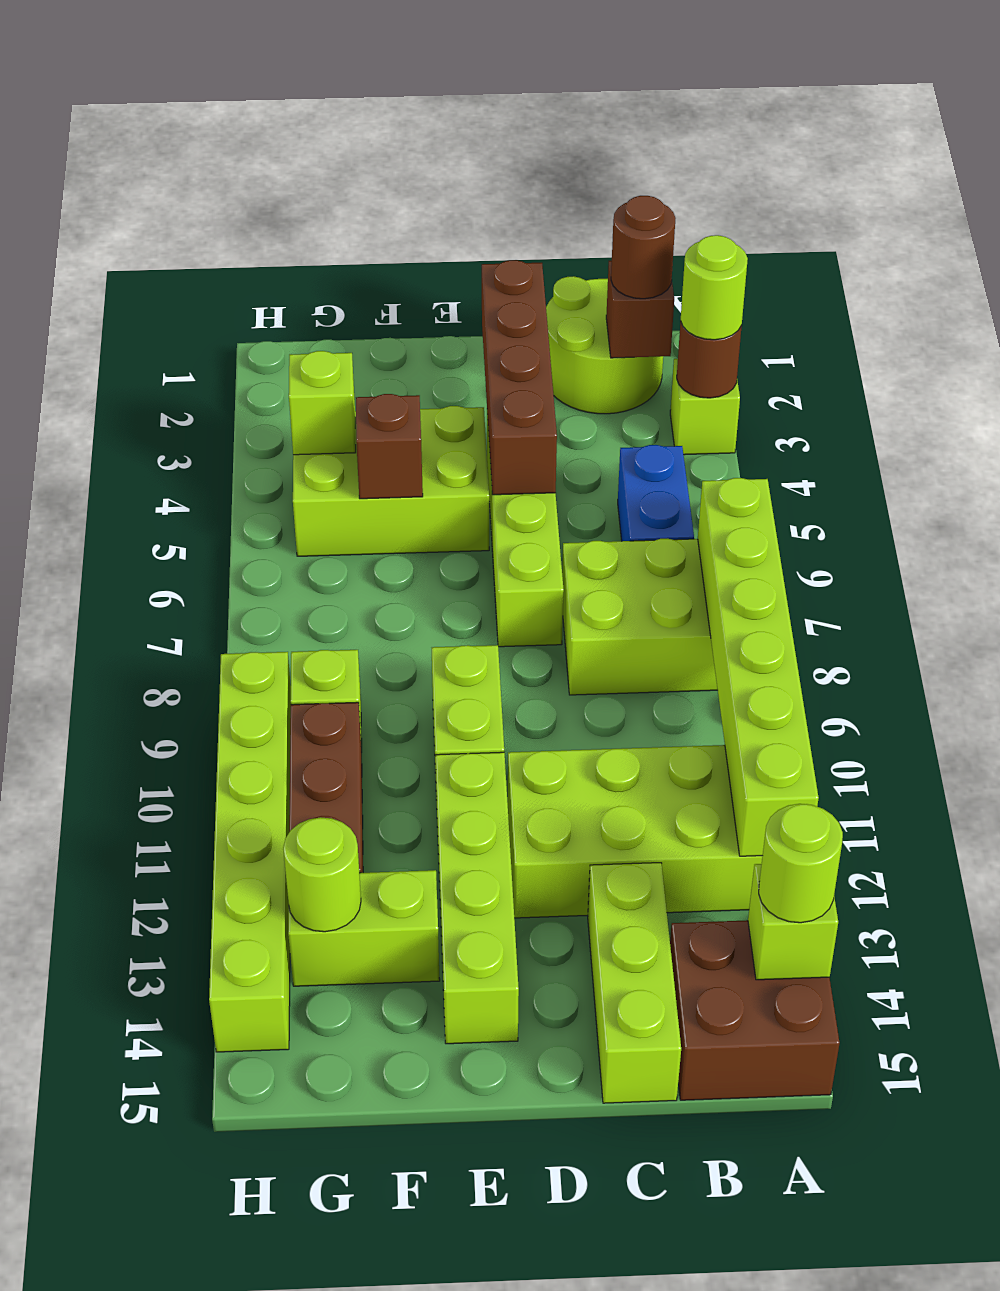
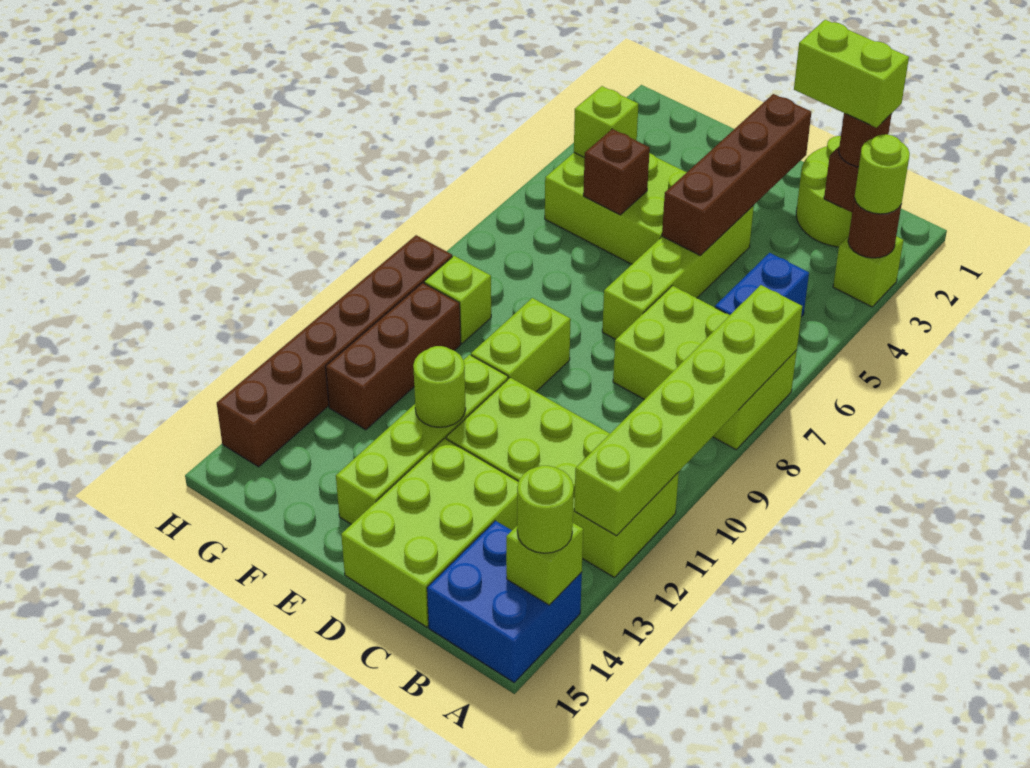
brown 2x2 brick [670,920,840,1100] -> blue 2x2 brick [427,521,582,682]
lime 1x3 brick [588,863,681,1103] -> lime 2x3 brick [341,438,519,627]
lime 1x2 brick [288,870,440,986] -> lime 1x2 brick moved to [794,20,909,128]
lime 1x1 round brick [283,817,361,932] -> lime 1x1 round brick moved to [413,346,466,427]
lime 1x6 brick [209,652,291,1052] -> brown 1x6 brick [217,235,452,467]

